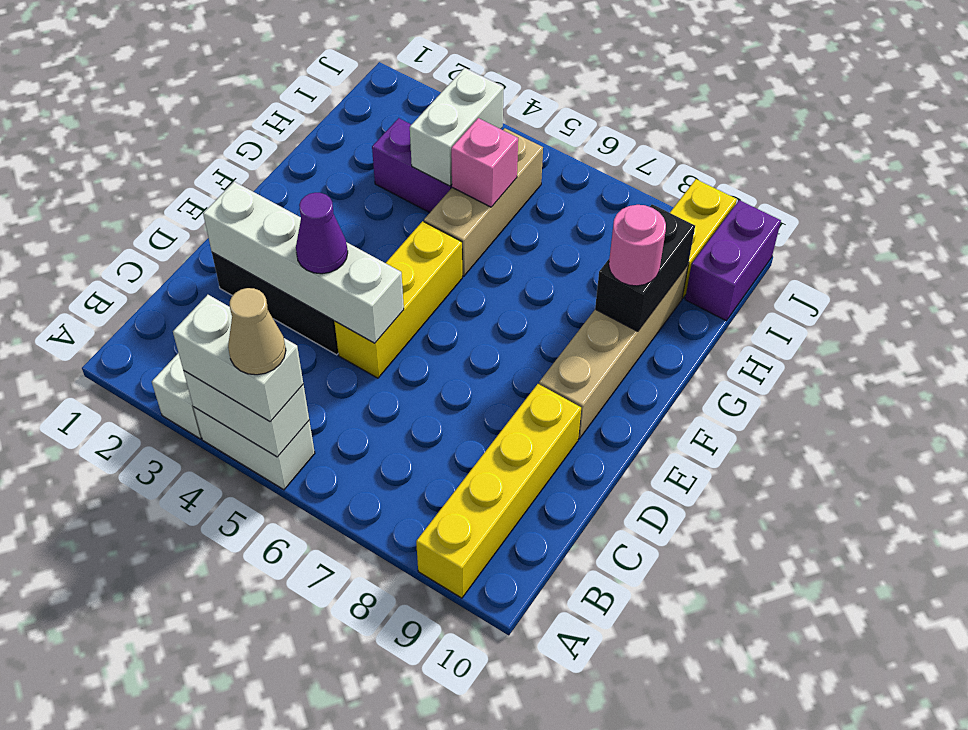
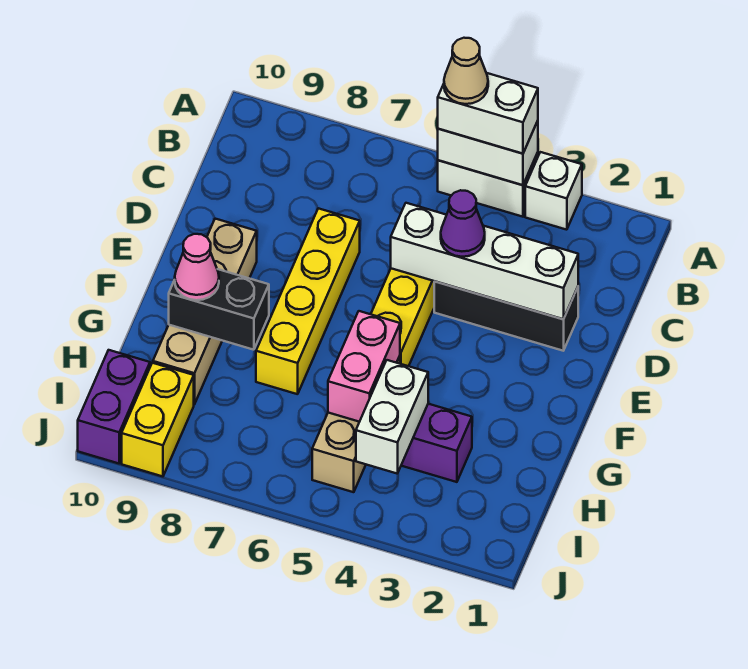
yellow 1x4 brick [416,384,581,598] -> yellow 1x4 brick moved to [256,208,360,394]
black 1x2 brick [595,204,695,331] -> black 1x2 brick turned to [169,269,269,350]
pink 1x1 round brick [609,205,666,286] -> pink 1x1 cone [175,234,219,300]
pink 1x1 brick [451,118,518,207] -> pink 1x2 brick [328,311,400,422]

